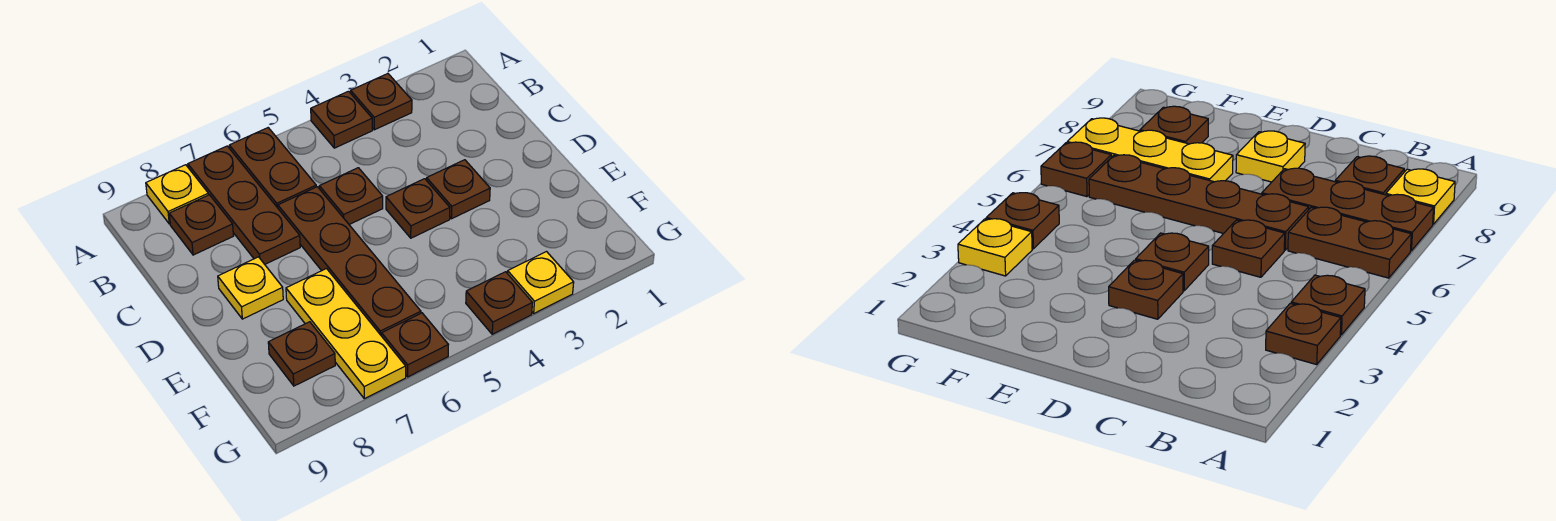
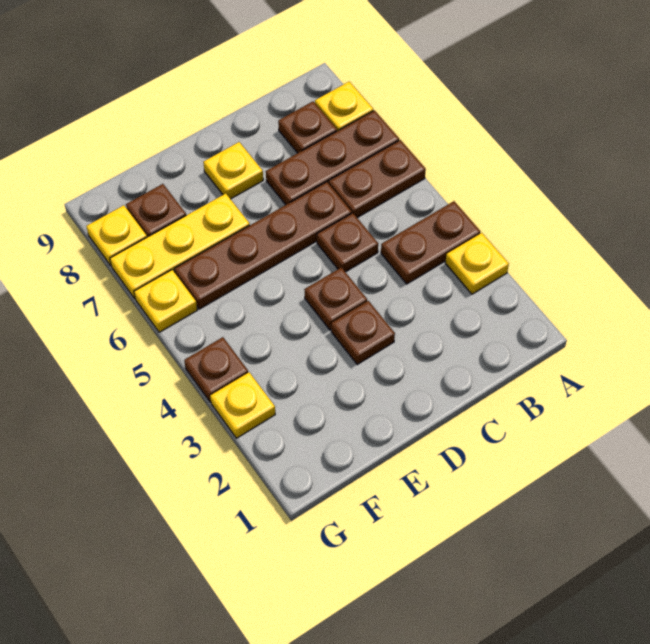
brown 1x1 plate [351,74,412,130] -> yellow 1x1 plate [445,233,509,294]
brown 1x1 plate [311,91,372,148] -> brown 1x2 plate [381,201,480,284]
brown 1x1 plate [382,313,448,377] -> yellow 1x1 plate [134,270,197,332]
none -> yellow 1x1 plate [86,205,147,266]

